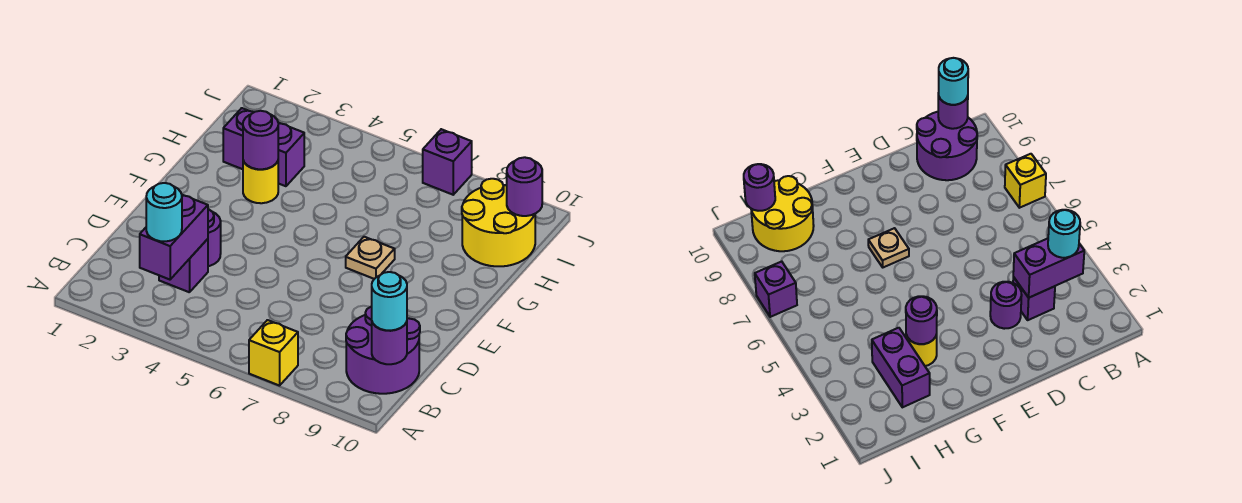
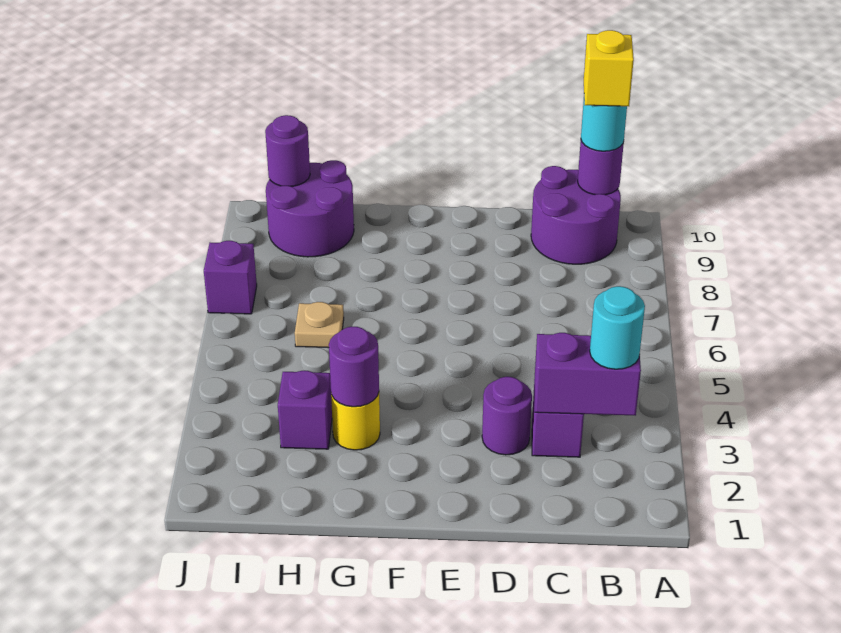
yellow 1x1 brick [249,320,298,386] -> yellow 1x1 brick moved to [584,30,634,106]
tan 1x1 plate [346,237,395,279] -> tan 1x1 plate moved to [295,302,344,348]
purple 1x2 brick [223,108,304,186] -> purple 1x1 brick [278,371,332,449]
yellow 2x2 round brick [462,179,535,266] -> purple 2x2 round brick [266,160,354,257]

